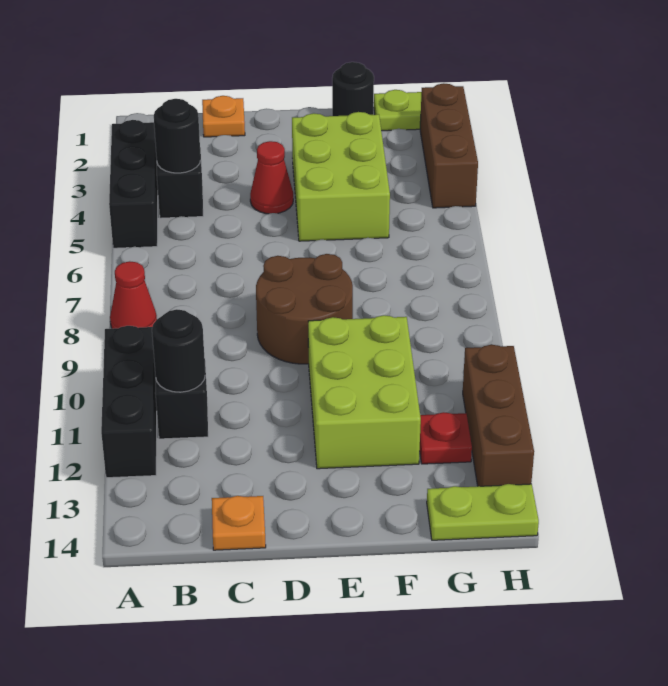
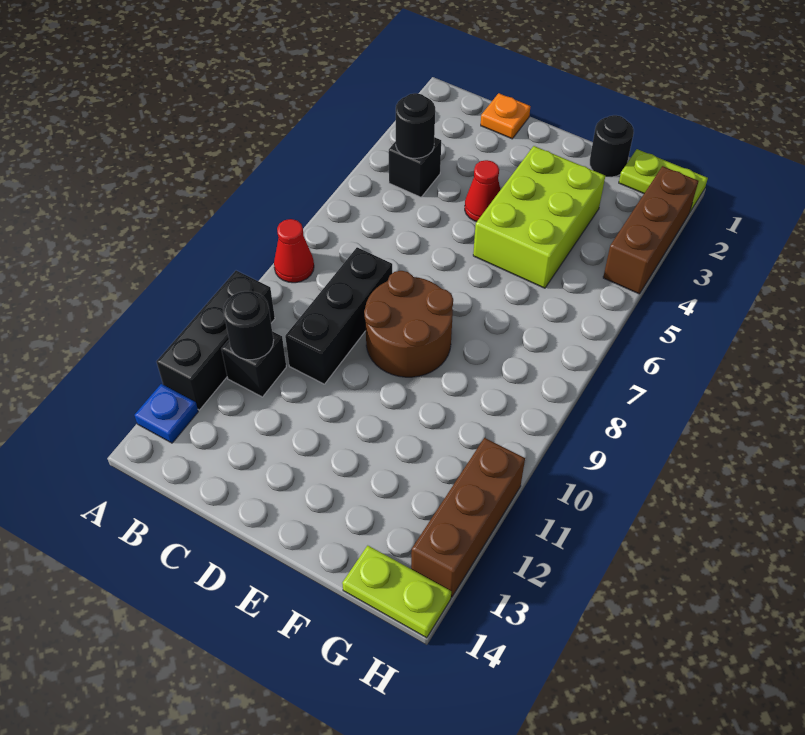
black 1x3 brick [109,120,158,248] -> black 1x3 brick moved to [285,247,392,384]
none -> blue 1x1 plate [135,384,198,443]
orange 1x1 plate [212,496,266,550] -> none
lime 2x3 brick [308,315,421,469] -> none
red 1x1 plate [420,412,472,464] -> none

